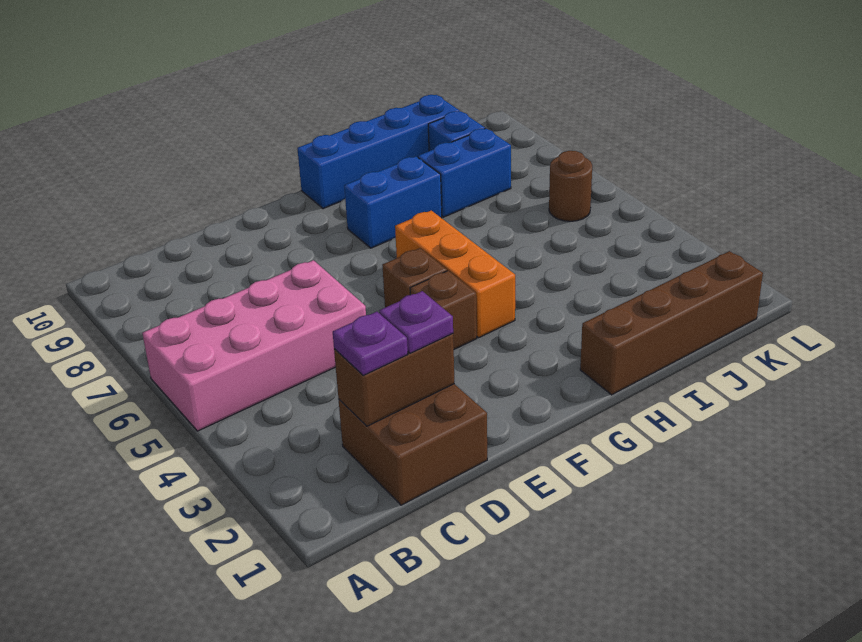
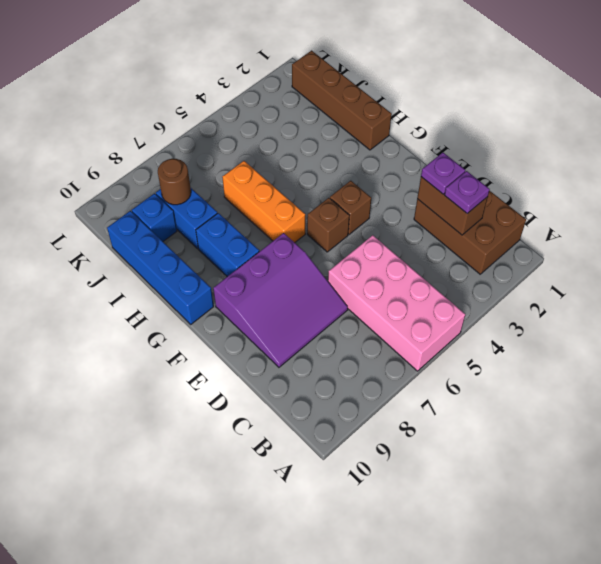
brown 2x2 brick [339,384,487,505] -> brown 2x3 brick [414,190,526,274]
none -> purple 3x3 slope [213,233,348,367]
orange 1x3 brick [395,210,515,338] -> orange 1x3 brick turned to [222,161,305,243]
brown 1x1 round brick [549,151,592,221] -> brown 1x1 round brick moved to [158,159,191,205]

